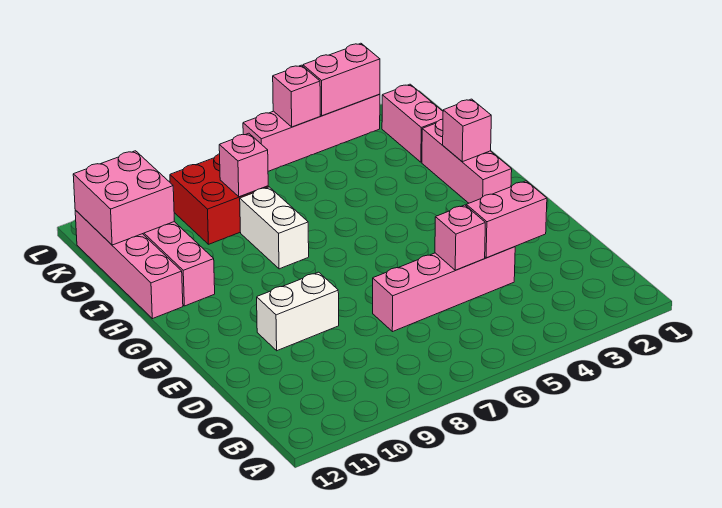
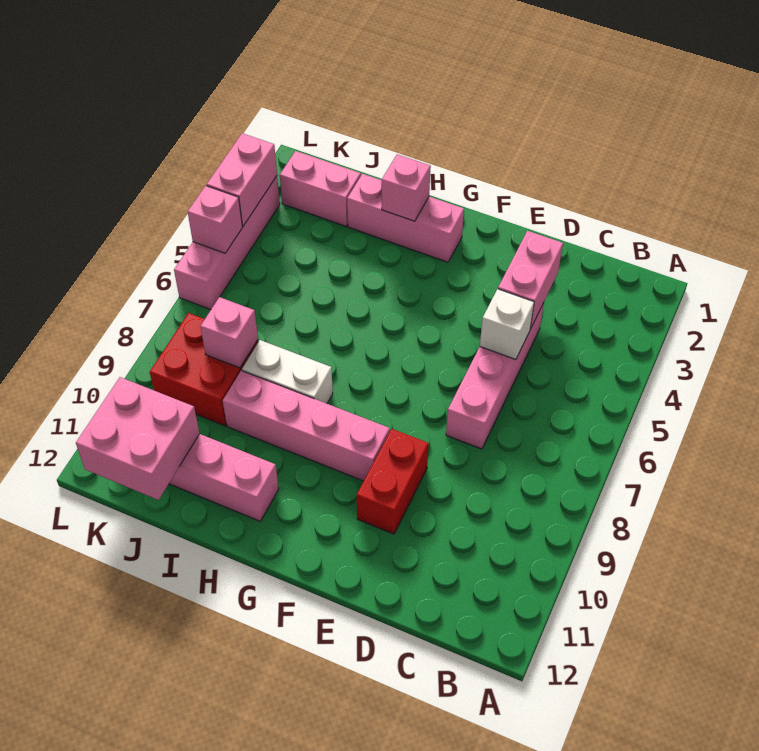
pink 1x1 brick [435,205,485,270] -> white 1x1 brick [480,289,534,359]
white 1x2 brick [257,272,339,351] -> red 1x2 brick [357,429,429,534]
pink 1x4 brick [75,210,183,319] -> pink 1x4 brick moved to [223,371,390,481]

